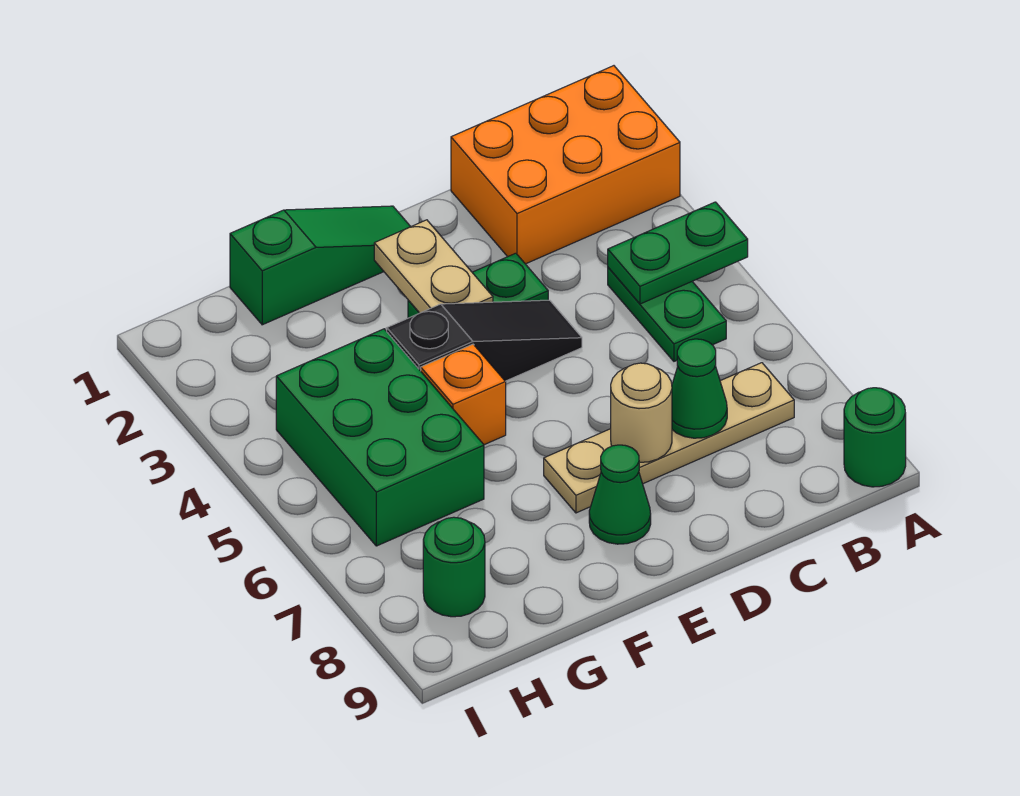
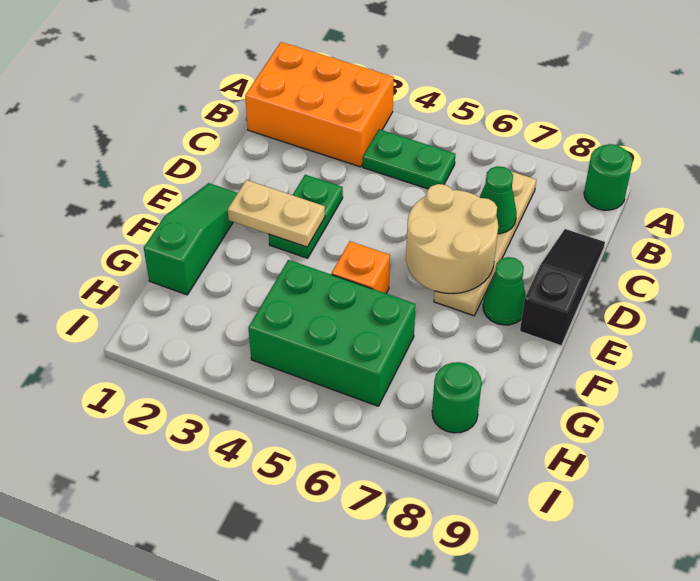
orange 2x3 brick [451,66,680,264] -> orange 2x3 brick turned to [245,42,394,167]
green 1x2 plate [608,202,748,304] -> none
black 1x3 slope [387,300,582,381] -> black 1x3 slope moved to [520,229,605,346]
tan 1x1 round brick [611,363,672,462] -> tan 2x2 round brick [406,184,498,294]

